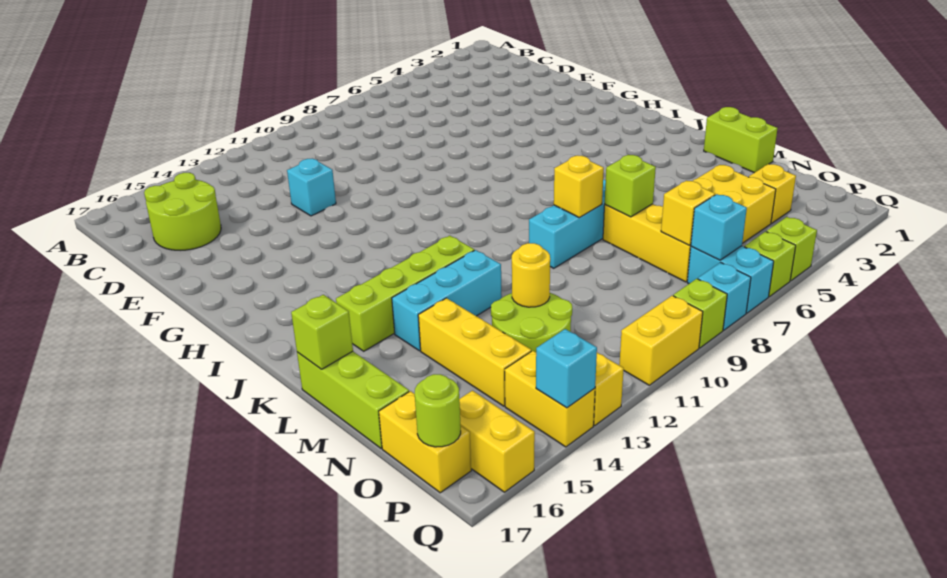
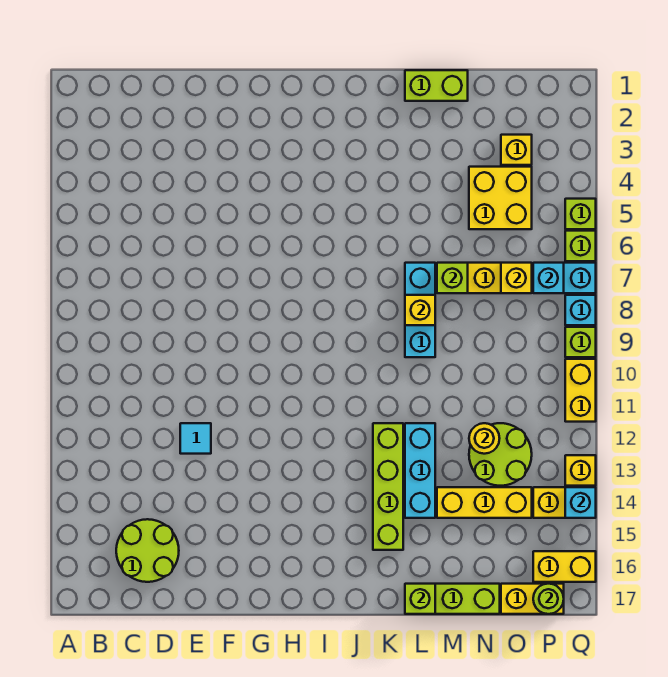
cyan 1x1 brick [287,159,336,216] -> cyan 1x1 tile [180,423,211,454]

